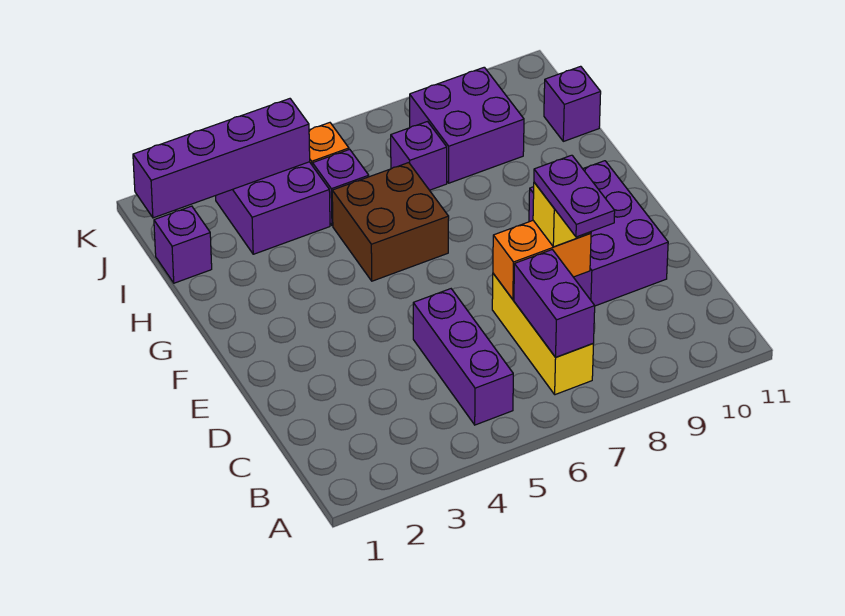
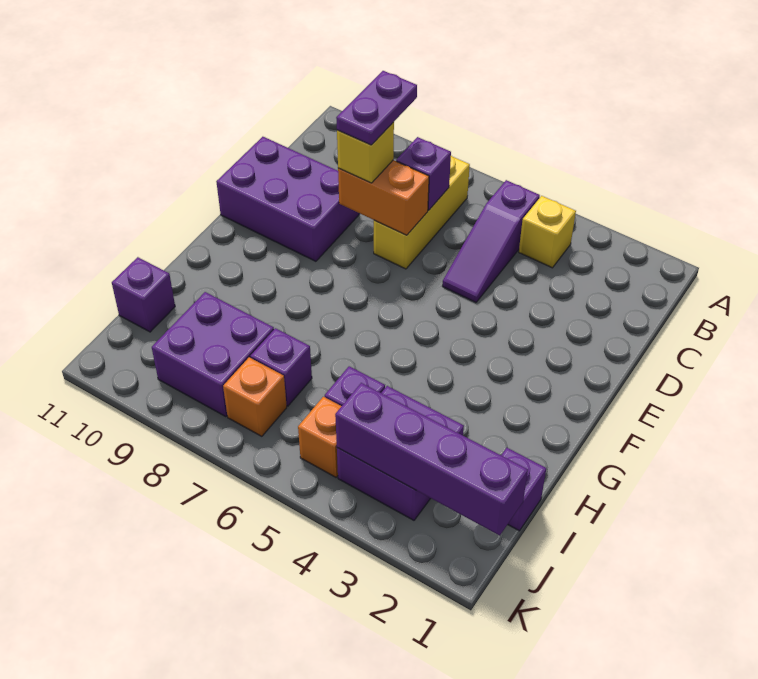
none -> yellow 1x1 brick [519,196,576,268]
purple 1x3 brick [413,289,513,425] -> purple 1x3 slope [443,180,540,302]
purple 1x2 brick [514,250,595,357] -> purple 1x1 brick [396,137,451,210]
purple 2x3 brick [529,161,668,306] -> purple 2x3 brick turned to [216,137,360,261]
brown 2x2 brick [332,163,449,281] -> none
none -> orange 1x1 brick [223,357,287,436]

